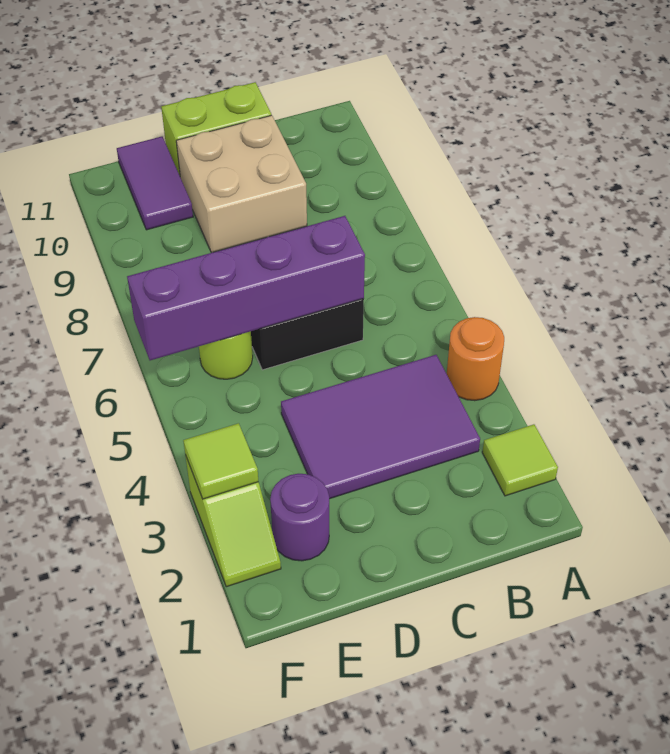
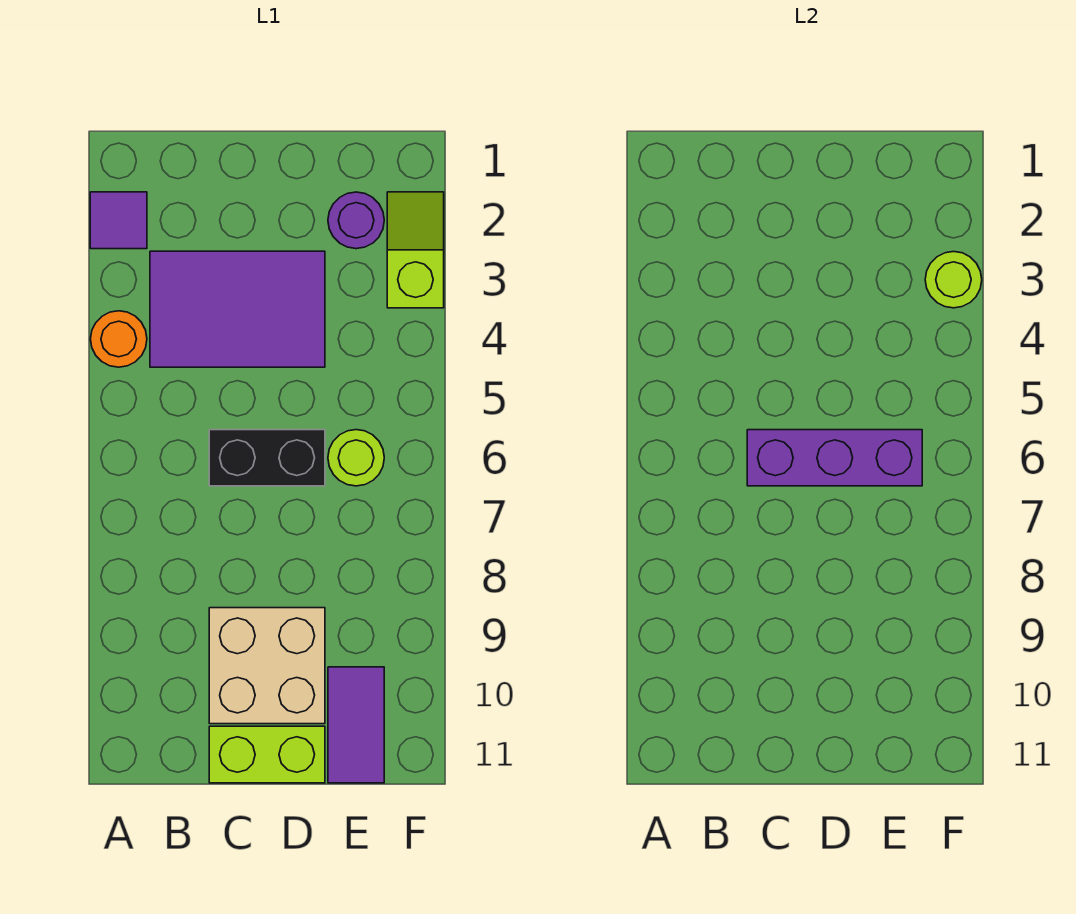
lime 1x1 tile [482,424,558,496] -> purple 1x1 tile [90,192,147,249]
purple 1x4 brick [127,216,365,360] -> purple 1x3 brick [747,430,922,486]
lime 1x1 tile [183,423,258,499] -> lime 1x1 round brick [925,252,982,308]

